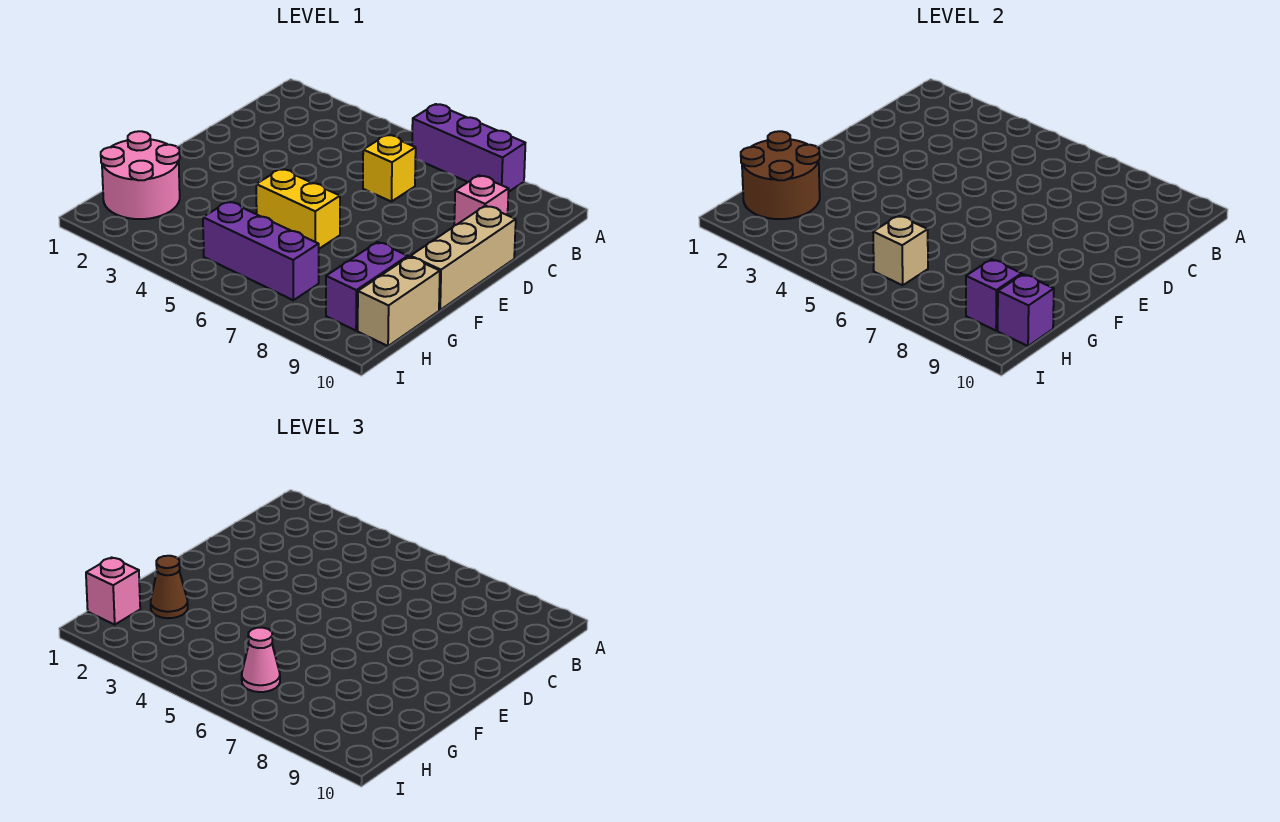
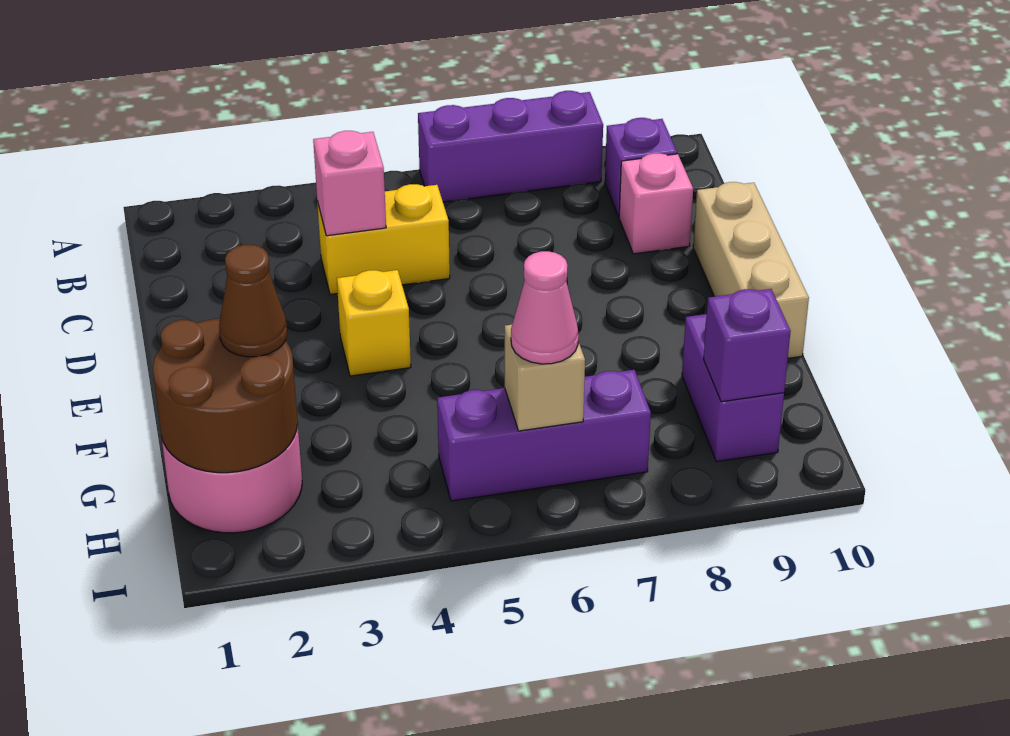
yellow 1x1 brick [363,135,416,202] -> yellow 1x1 brick moved to [337,270,411,376]
yellow 1x2 brick [256,169,340,249] -> yellow 1x2 brick moved to [317,184,450,295]
tan 1x2 brick [358,257,440,346] -> none
pink 1x1 brick [86,557,140,625] -> pink 1x1 brick moved to [313,131,386,236]
purple 1x1 brick [998,274,1054,346] -> purple 1x1 brick moved to [605,118,677,217]

